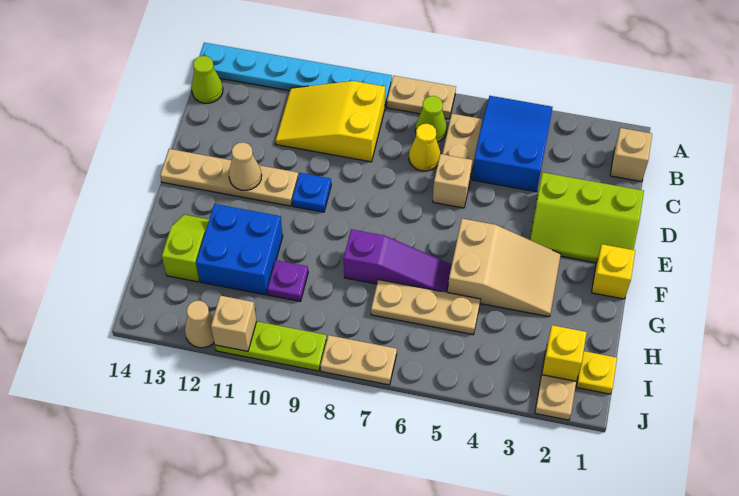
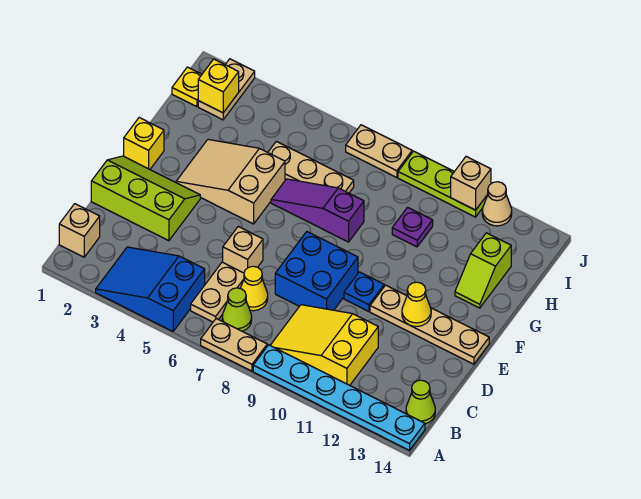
blue 2x3 slope [472,96,553,192] -> blue 2x3 slope turned to [96,247,205,331]
yellow 2x3 slope [276,81,385,162] -> yellow 2x3 slope turned to [270,305,378,385]
tan 1x1 cone [229,142,262,190] -> yellow 1x1 cone [402,282,431,326]
blue 2x2 brick [196,204,283,295] -> blue 2x2 brick moved to [275,232,358,310]

